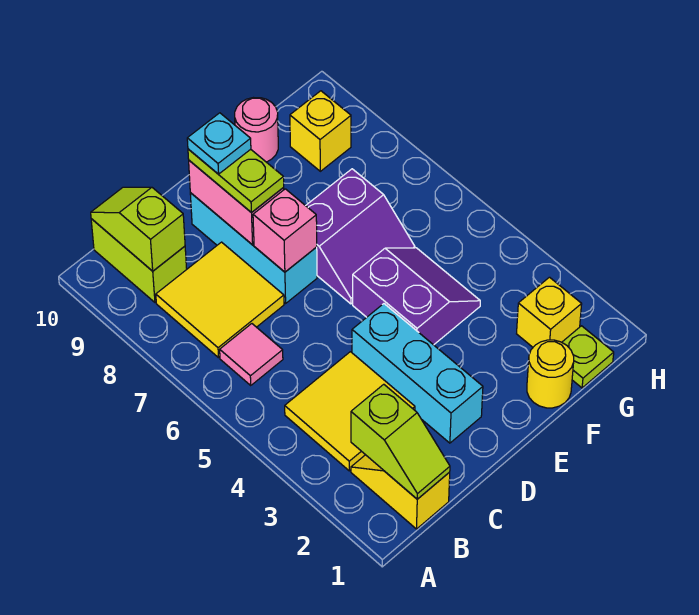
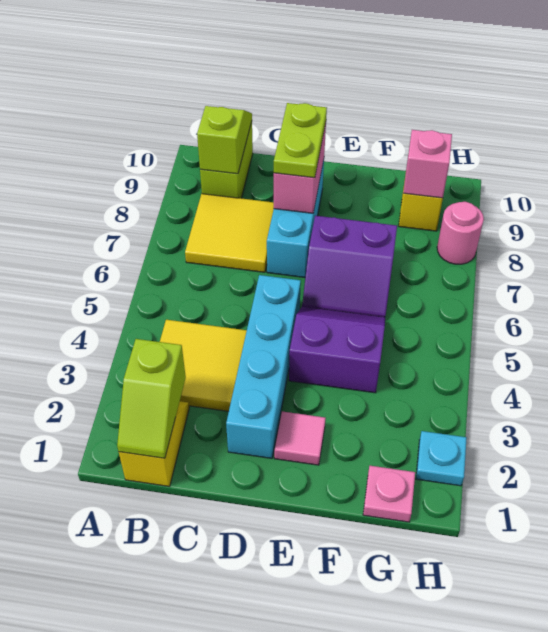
pink 1x1 tile [220,324,283,385] -> pink 1x1 tile moved to [274,411,326,465]
cyan 1x3 brick [352,304,483,443] -> cyan 1x4 brick [226,275,301,458]
pink 1x1 brick [253,189,317,272] -> pink 1x1 brick moved to [403,130,452,198]
cyan 1x1 plate [187,113,251,174] -> cyan 1x1 plate moved to [416,431,467,486]
purple 2x2 slope [353,248,480,345] -> purple 2x2 slope turned to [289,307,385,393]
yellow 1x1 round brick [527,340,574,408] -> none
pink 1x1 round brick [235,98,278,162] -> pink 1x1 round brick moved to [437,202,484,264]
lime 1x1 plate [562,326,614,388] -> pink 1x1 plate [363,466,415,522]
yellow 1x1 brick [517,277,582,347] -> none

